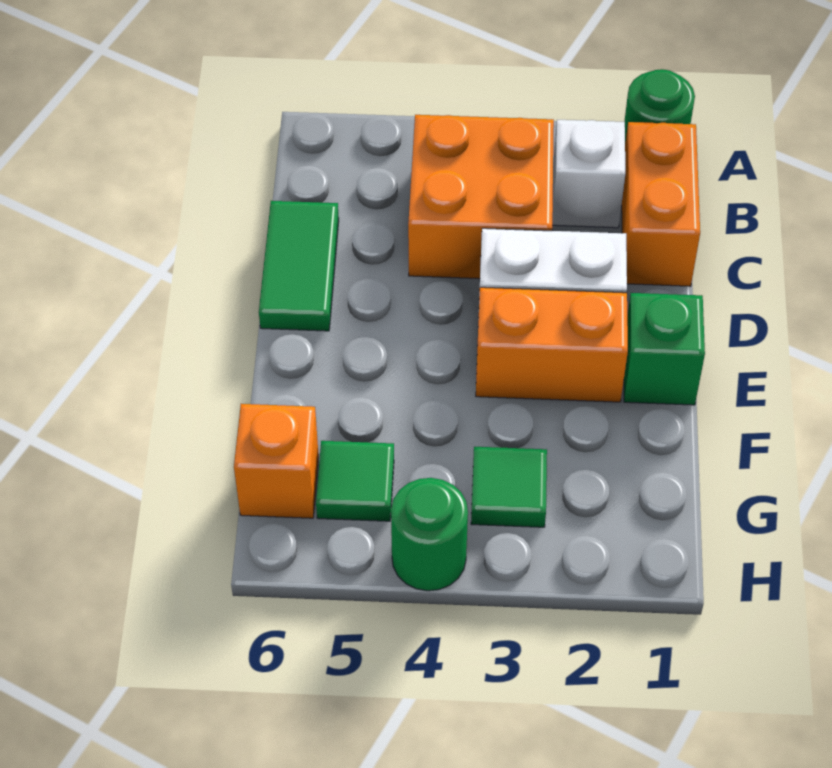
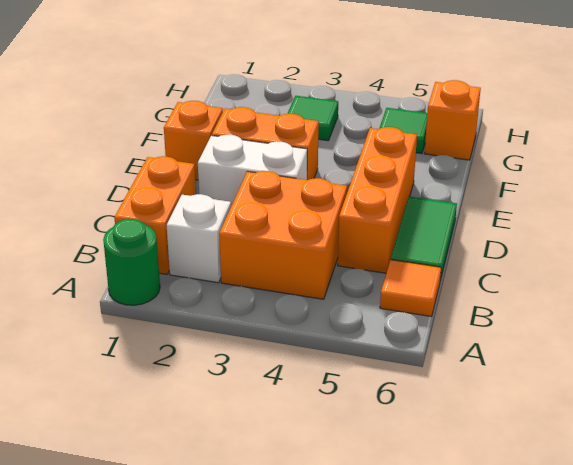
none -> orange 1x1 tile [380,260,441,317]
none -> orange 1x3 brick [338,127,417,273]
green 1x1 brick [624,293,705,405] -> orange 1x1 brick [164,101,223,180]
green 1x1 round brick [391,478,468,591] -> none

